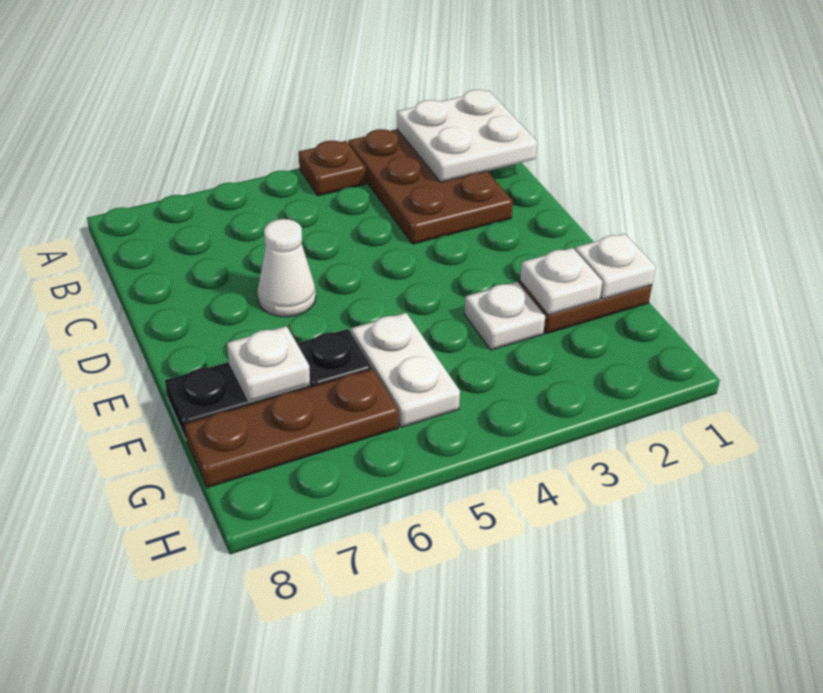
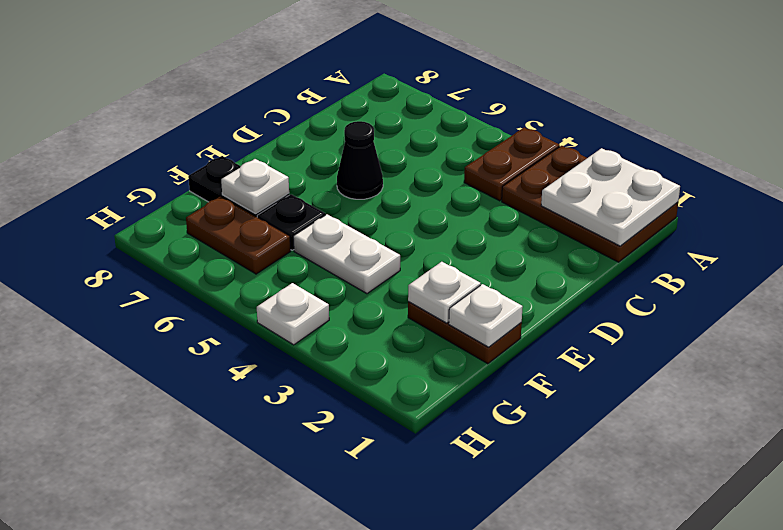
brown 2x3 plate [348,129,513,244] -> brown 2x3 plate turned to [502,146,678,262]
brown 1x1 plate [299,141,366,196] -> brown 1x2 plate [464,127,560,201]
white 1x1 cone [257,219,316,317] -> black 1x1 cone [337,121,383,199]
white 1x1 plate [464,282,545,350] -> white 1x1 plate moved to [257,283,329,345]
white 1x2 plate [351,313,460,427] -> white 1x2 plate turned to [293,214,400,294]
brown 1x3 plate [184,369,399,488] -> brown 1x2 plate [186,196,291,274]

